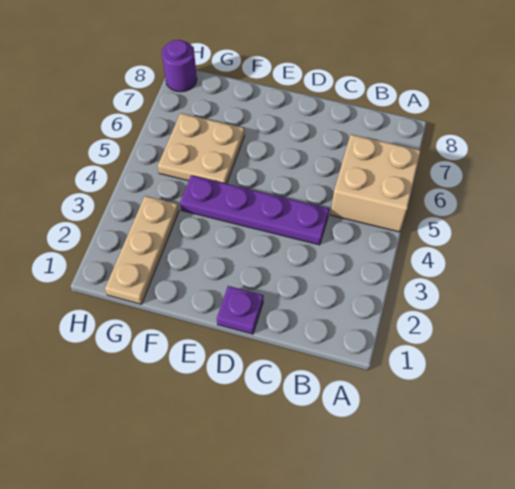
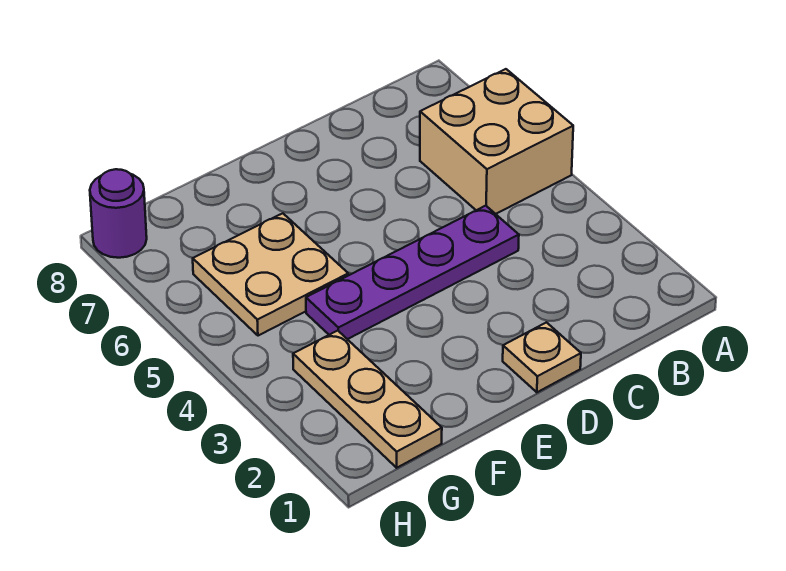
purple 1x1 plate [217,286,264,334] -> tan 1x1 plate [503,322,581,392]

